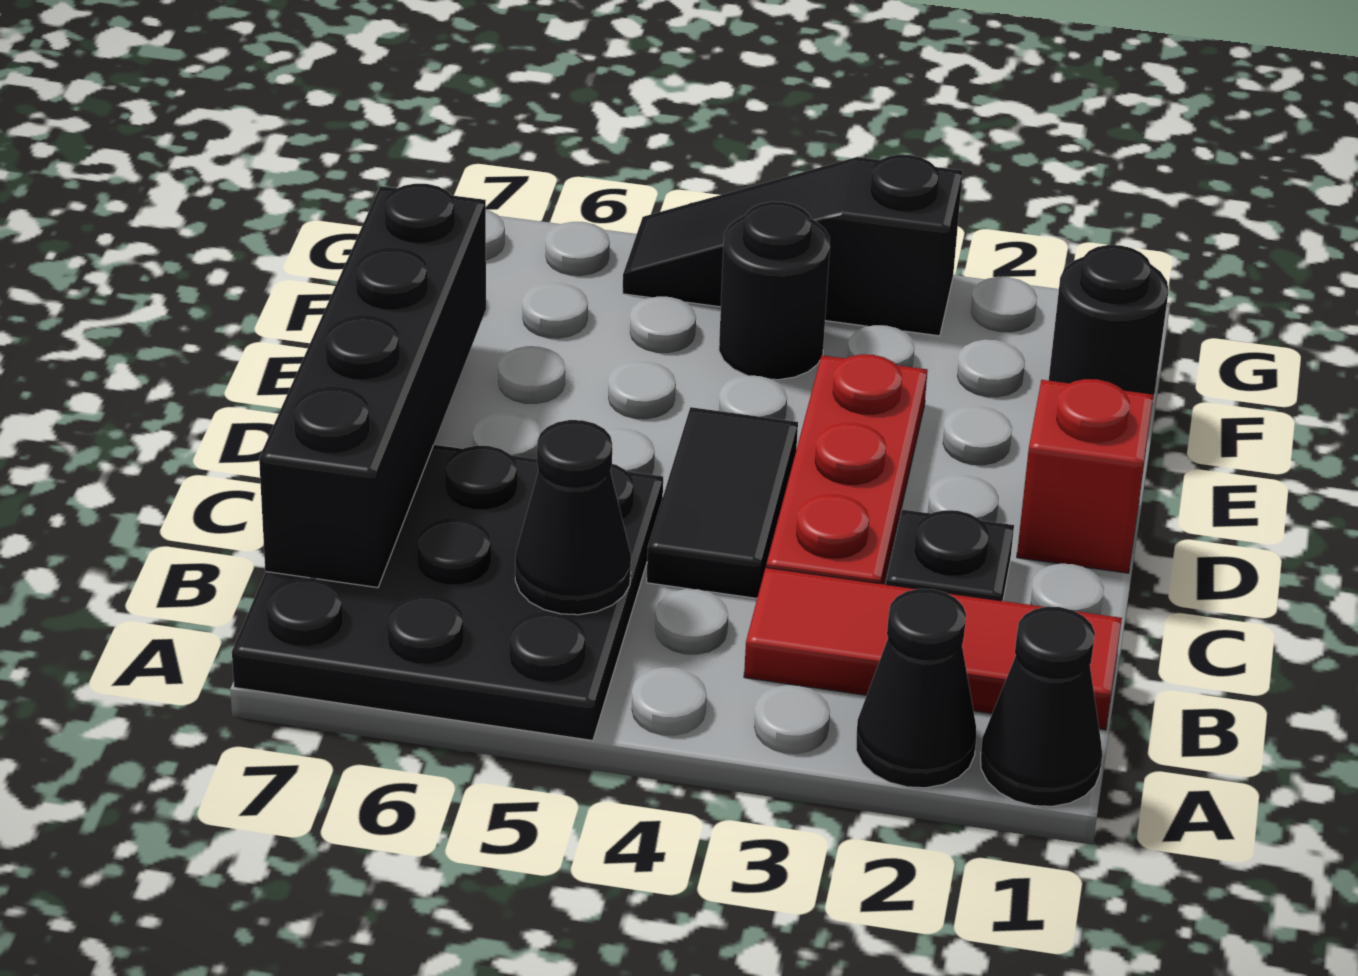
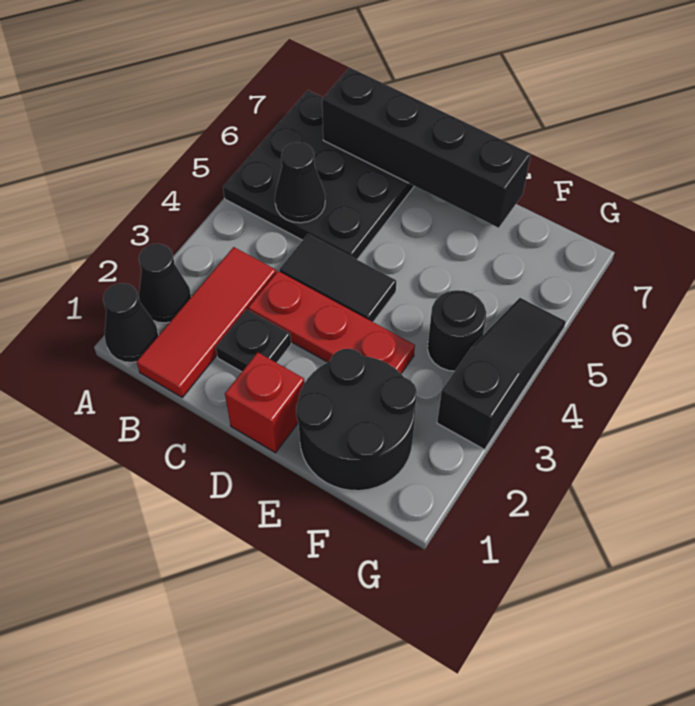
black 1x1 round brick [1049,245,1168,400] -> black 2x2 round brick [296,349,417,491]

